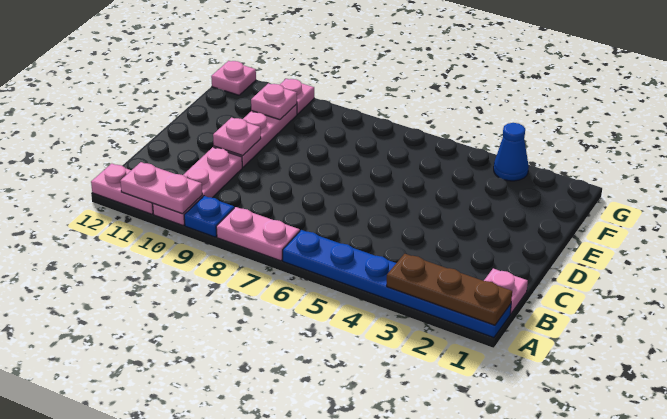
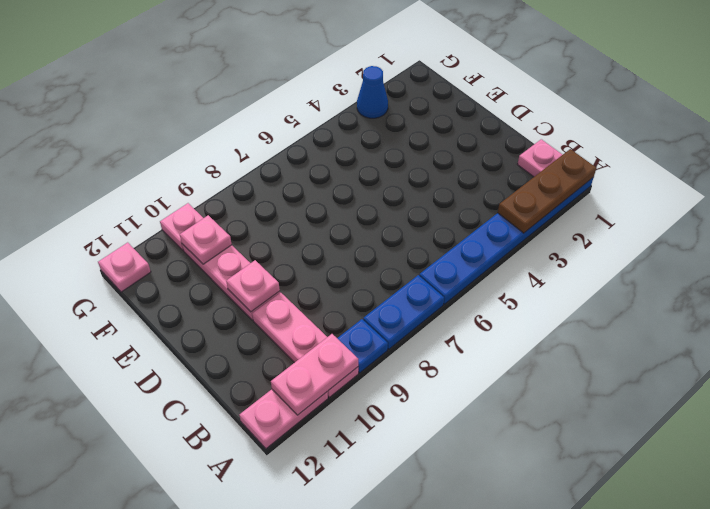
pink 1x2 plate [216,207,300,261] -> blue 1x2 plate [363,275,444,349]

